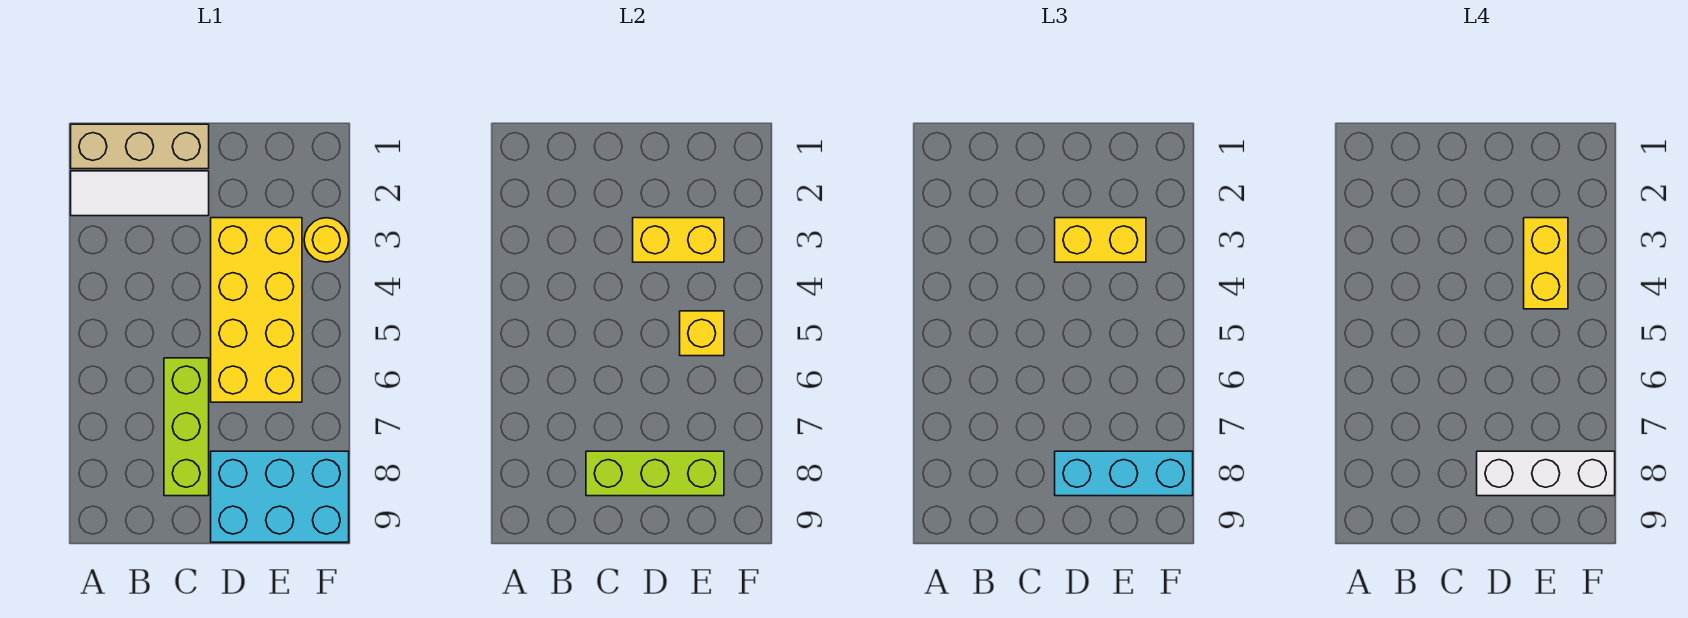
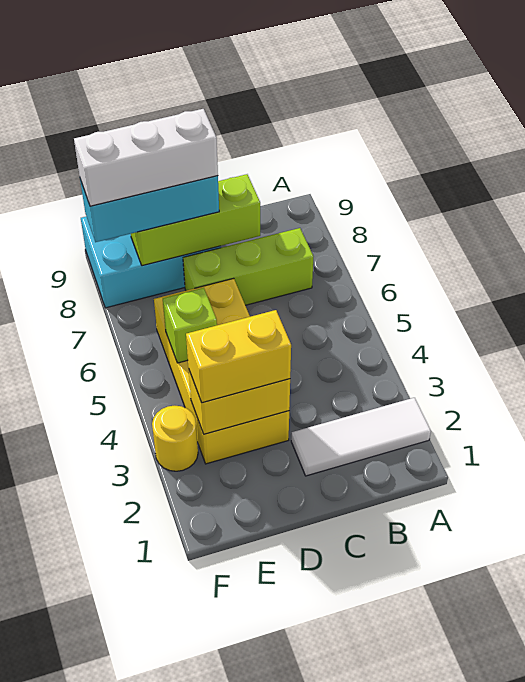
tan 1x3 brick [71,124,209,169] -> none
lime 1x3 brick [164,358,209,496] -> lime 1x3 brick turned to [183,228,314,305]
yellow 1x2 brick [1524,218,1568,309] -> none
yellow 1x1 brick [680,311,724,356] -> lime 1x1 brick [163,288,217,363]

